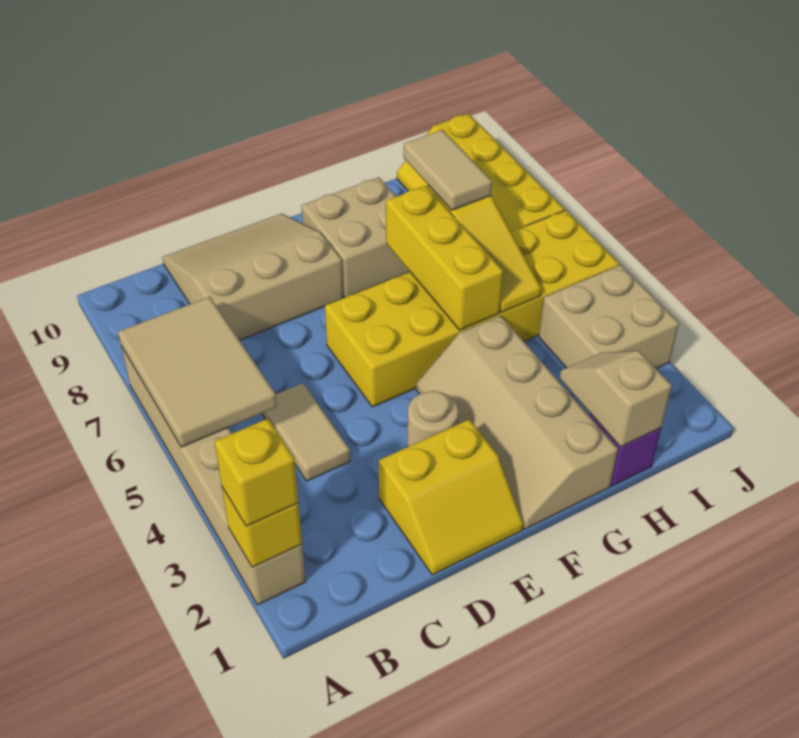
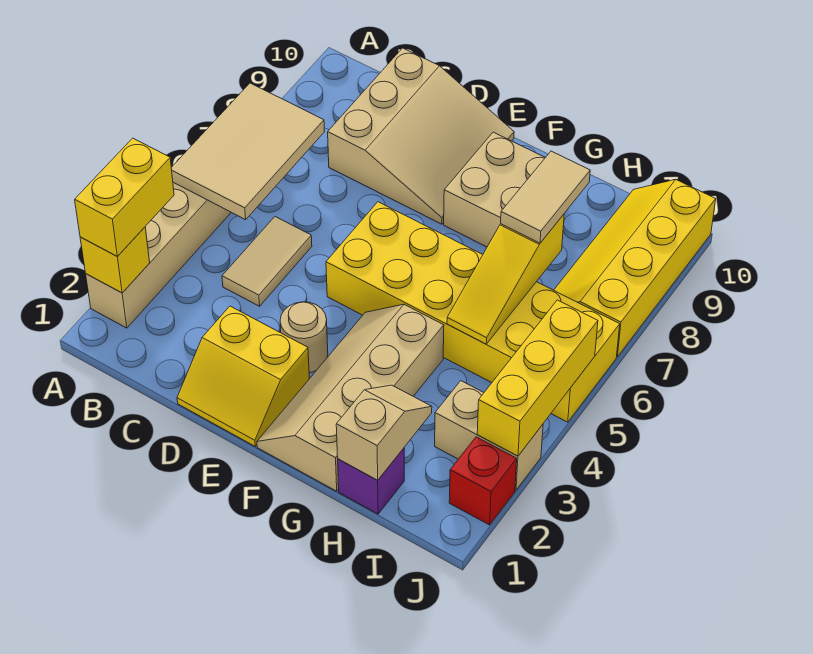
yellow 1x1 brick [215,419,298,526] -> yellow 1x2 brick [75,138,174,257]
tan 3x3 slope [162,214,343,340] -> tan 3x3 slope turned to [328,48,514,224]
yellow 1x3 brick [386,186,503,330] -> yellow 1x3 brick moved to [477,300,598,456]
tan 2x2 brick [539,265,679,369] -> tan 1x2 brick [435,381,543,490]
none -> red 1x1 brick [449,437,517,525]

